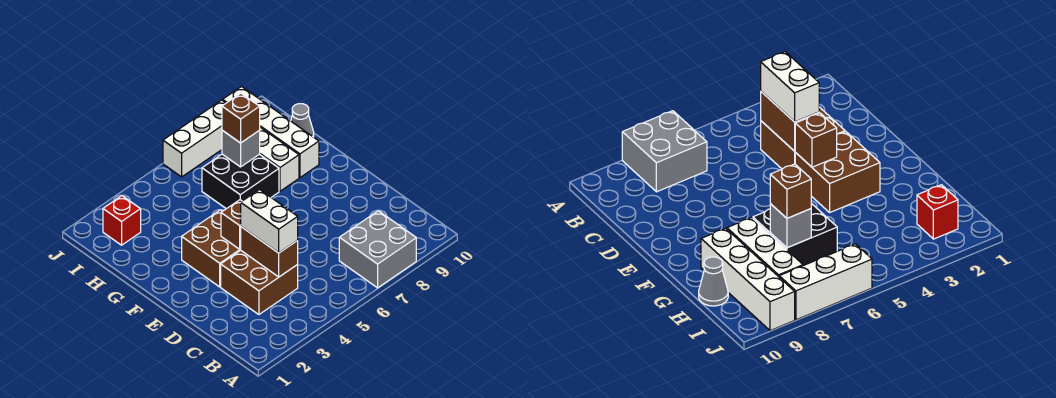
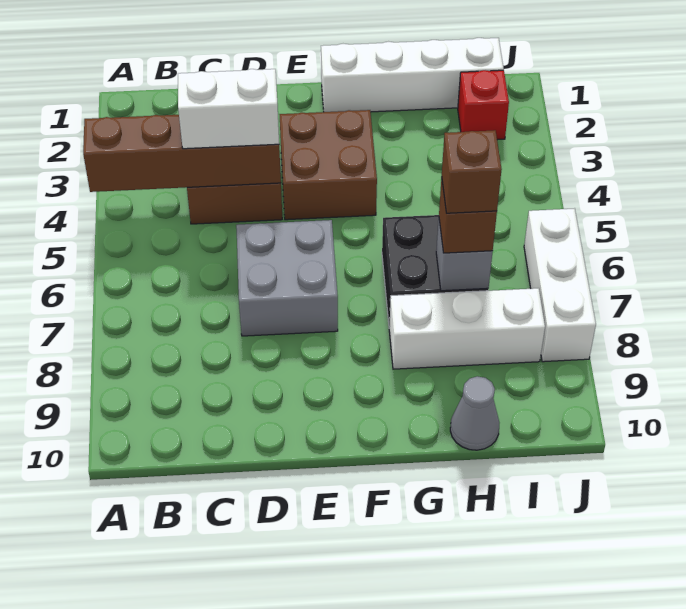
grey 2x2 brick [339,211,416,288] -> grey 2x2 brick moved to [236,220,338,336]
brown 1x2 brick [241,227,298,277] -> brown 1x4 brick [83,115,281,192]
brown 1x1 brick [221,200,242,249] -> brown 1x1 brick moved to [442,130,502,213]
white 1x4 brick [223,87,319,177] -> white 1x4 brick moved to [321,38,504,112]

